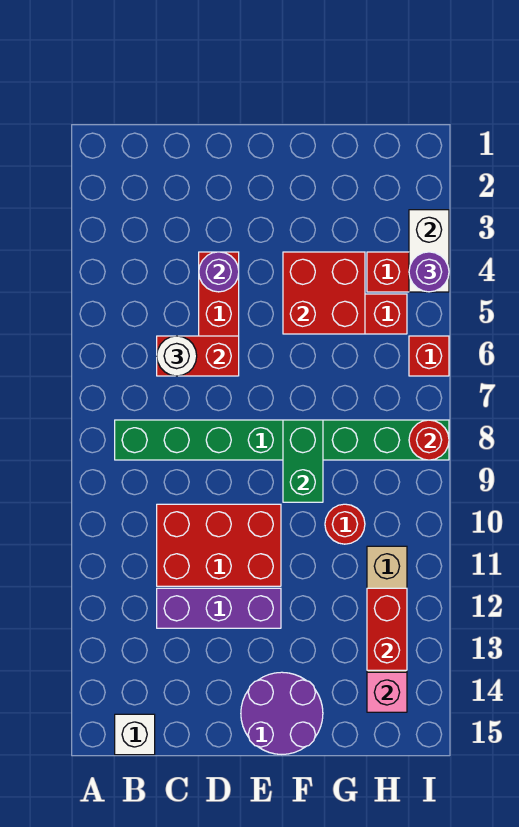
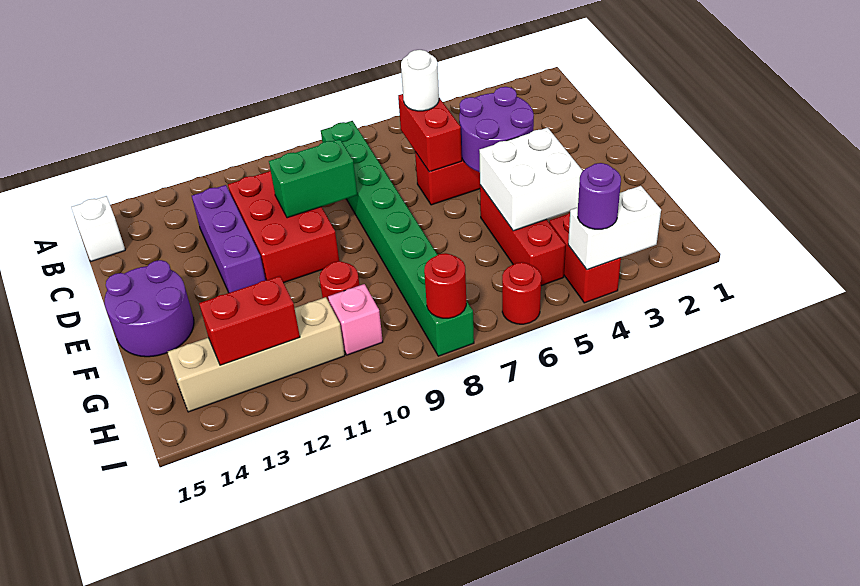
purple 1x1 round brick [199,252,239,292] -> purple 2x2 round brick [459,87,534,172]
red 2x2 brick [283,252,365,334] -> white 2x2 brick [479,128,583,231]
green 1x2 brick [283,420,323,502] -> green 1x2 brick moved to [269,139,357,218]
pink 1x1 brick [367,672,407,712] -> pink 1x1 brick moved to [328,284,383,355]
red 1x1 brick [409,336,449,376] -> red 1x1 round brick [502,262,541,324]

